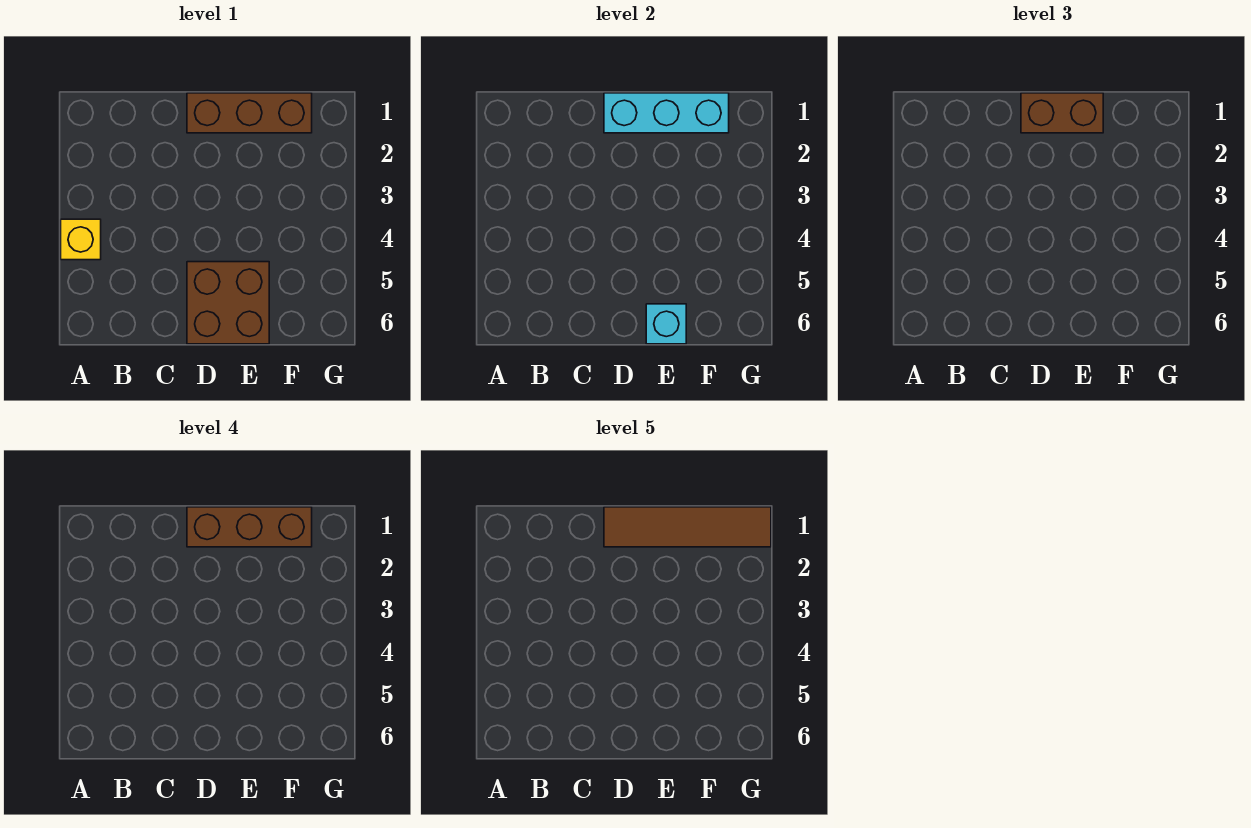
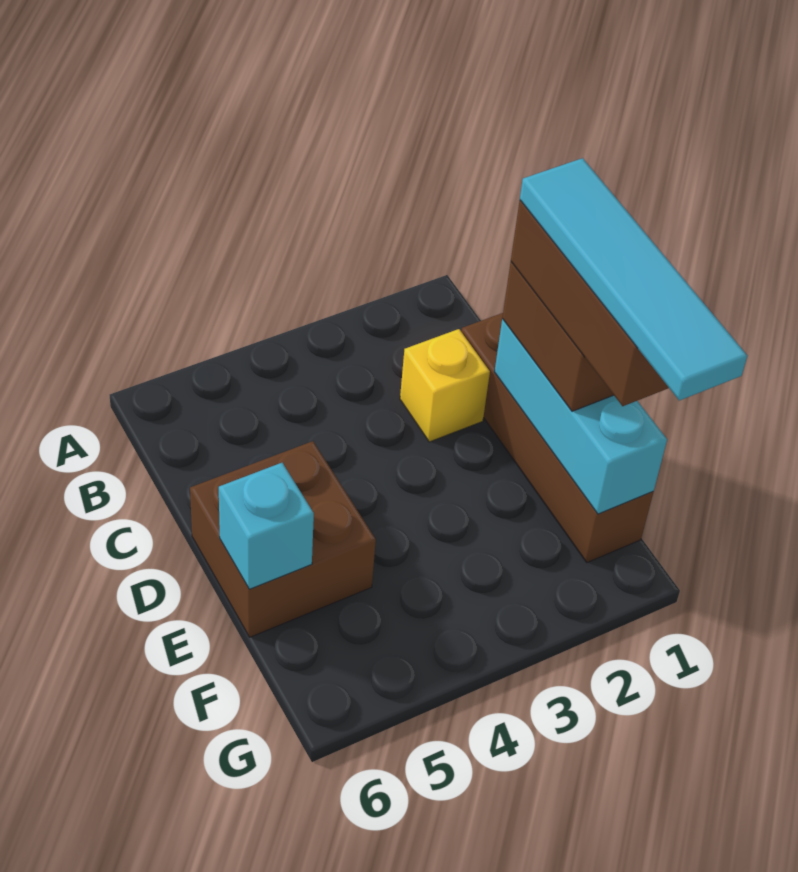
yellow 1x1 brick [61,219,101,260] -> yellow 1x1 brick moved to [400,329,490,442]
brown 1x3 brick [187,93,312,133] -> brown 1x4 brick [461,313,653,562]
brown 1x4 tile [604,507,771,547] -> cyan 1x4 tile [520,158,747,400]

